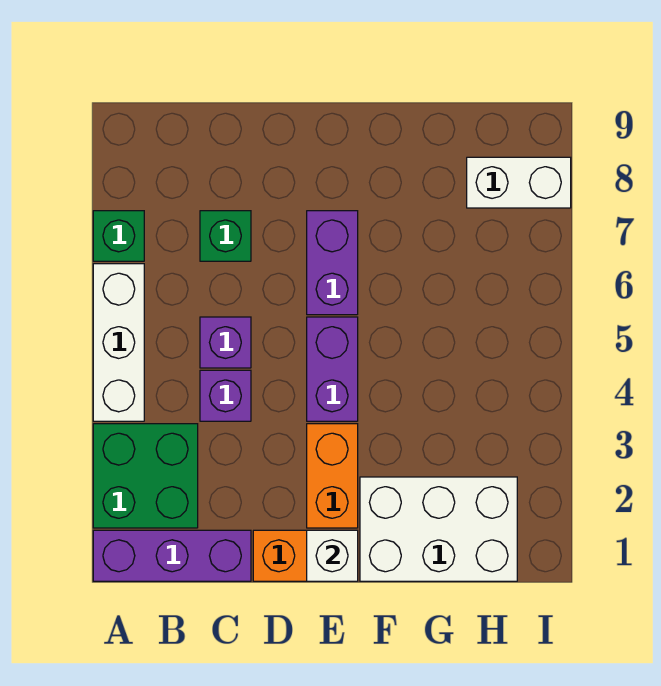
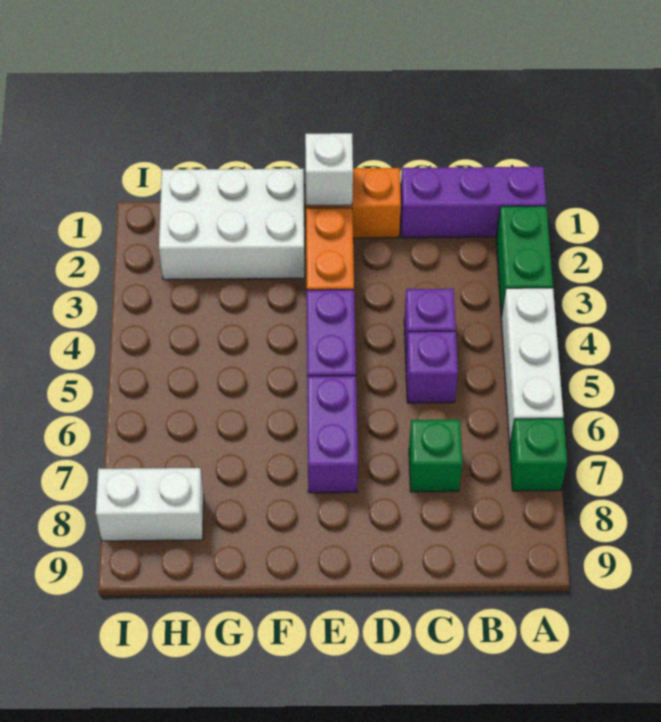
green 2x2 brick [93,424,198,528] -> green 1x2 brick [496,206,553,317]

